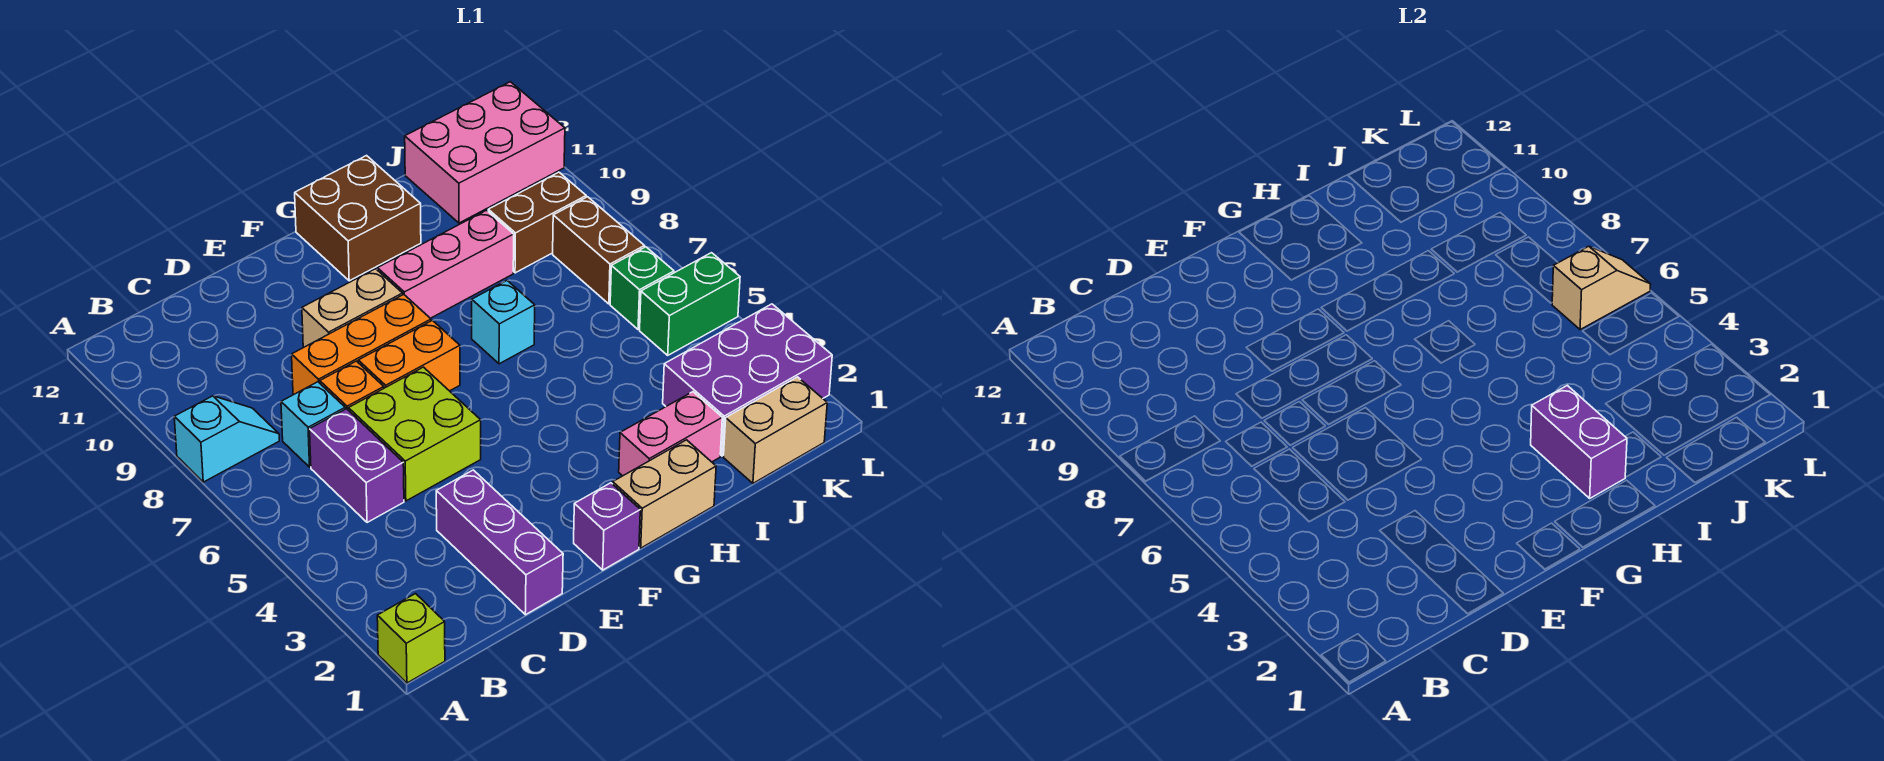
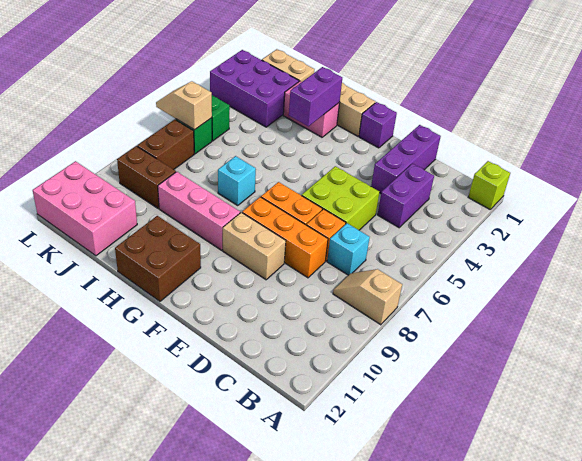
cyan 1x2 slope [174,396,279,482] -> tan 1x2 slope [333,269,402,325]
purple 1x2 brick [310,409,404,523] -> purple 1x2 brick moved to [378,164,434,228]

